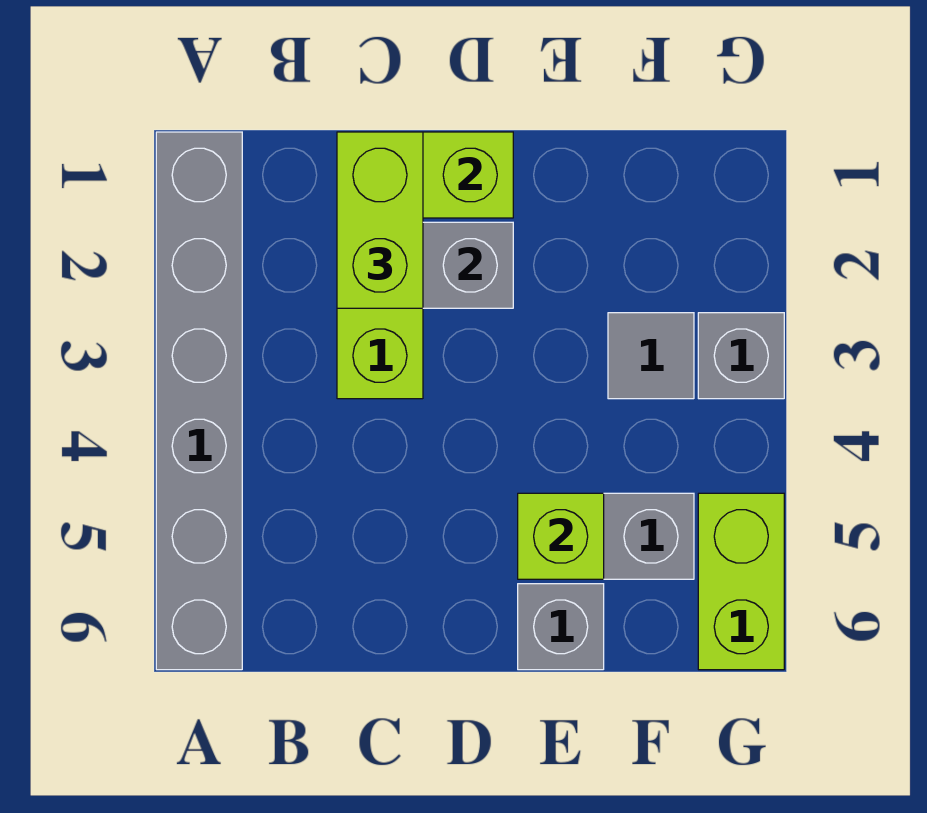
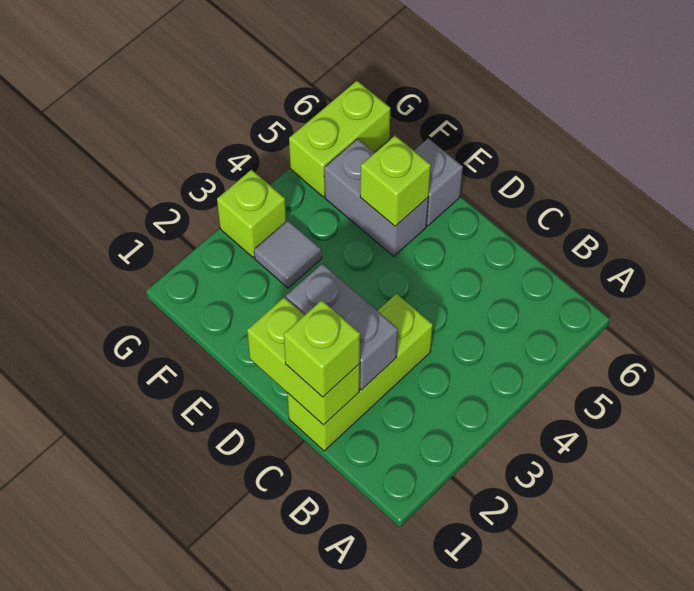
grey 1x6 brick [156,132,242,670] -> none
lime 1x2 brick [337,132,423,308] -> lime 1x1 brick [284,300,360,397]
grey 1x1 brick [698,313,784,399] -> lime 1x1 brick [217,170,286,257]

